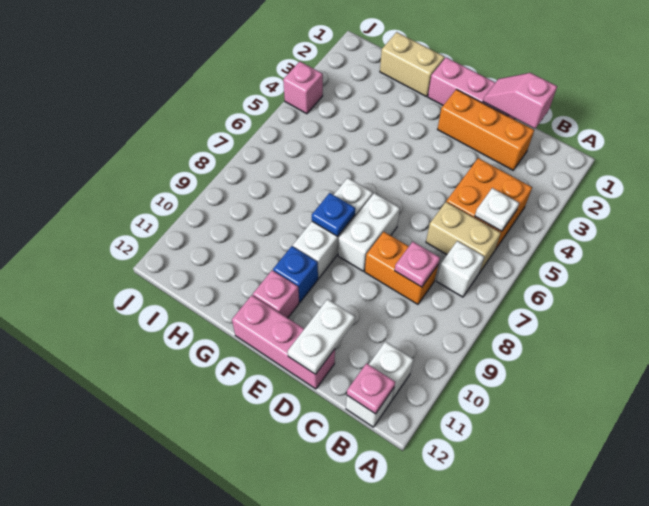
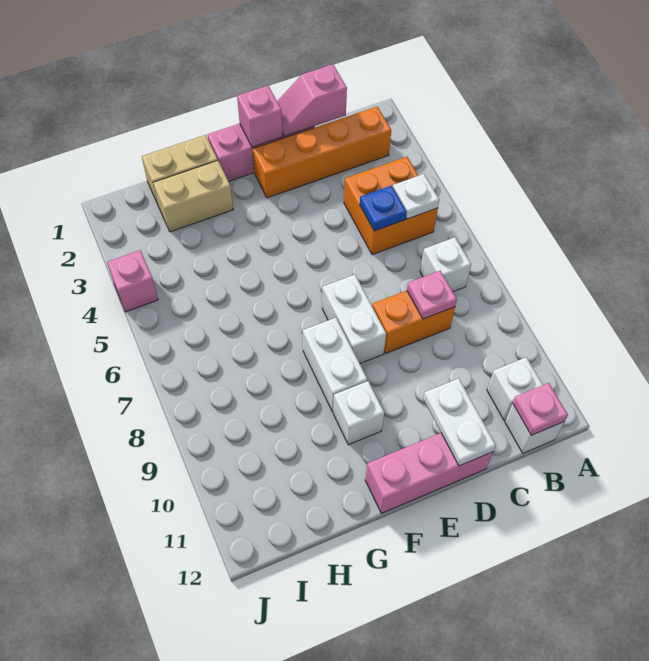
tan 1x2 brick [426,202,501,273] -> tan 1x2 brick moved to [153,161,233,232]
orange 1x3 brick [437,89,534,170] -> orange 1x4 brick [253,107,391,198]
white 1x3 brick [293,178,373,278] -> white 1x2 brick [303,318,368,412]
blue 1x1 plate [312,193,355,237] -> blue 1x1 plate moved to [360,186,406,231]
blue 1x1 brick [273,246,318,302] -> white 1x1 brick [333,381,384,445]
pink 1x1 brick [253,270,299,318] -> pink 1x1 brick moved to [237,86,283,147]

